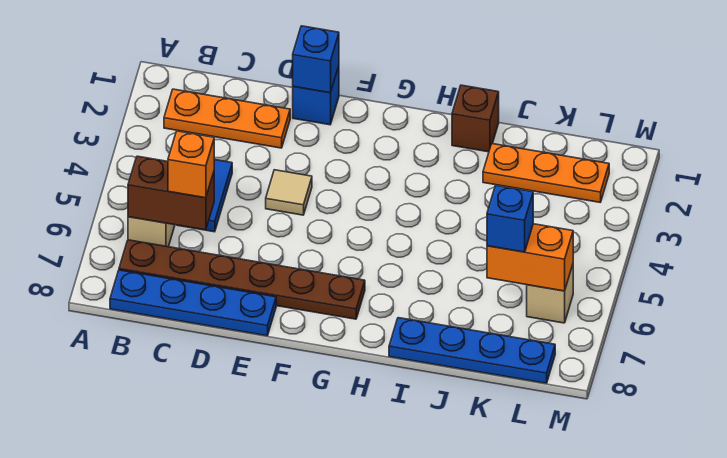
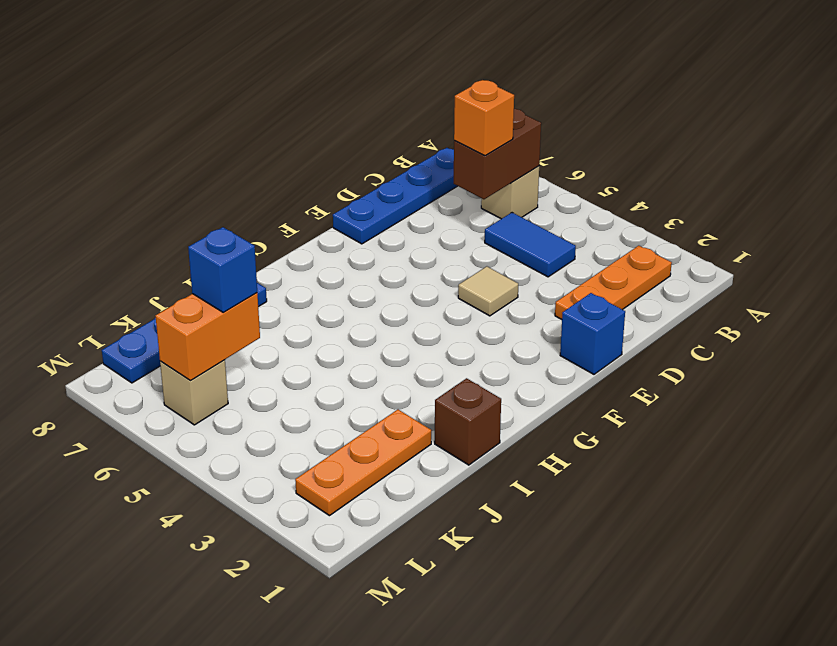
brown 1x6 plate [119,240,365,319] -> none
blue 1x1 brick [293,26,339,93] -> none

